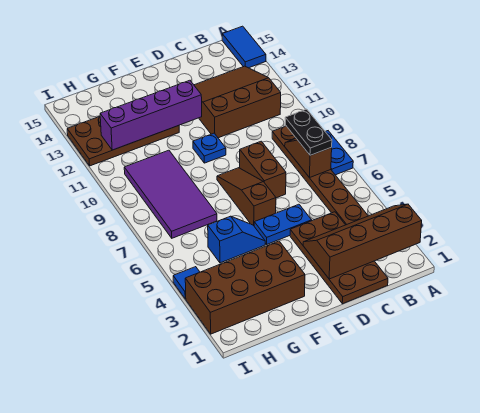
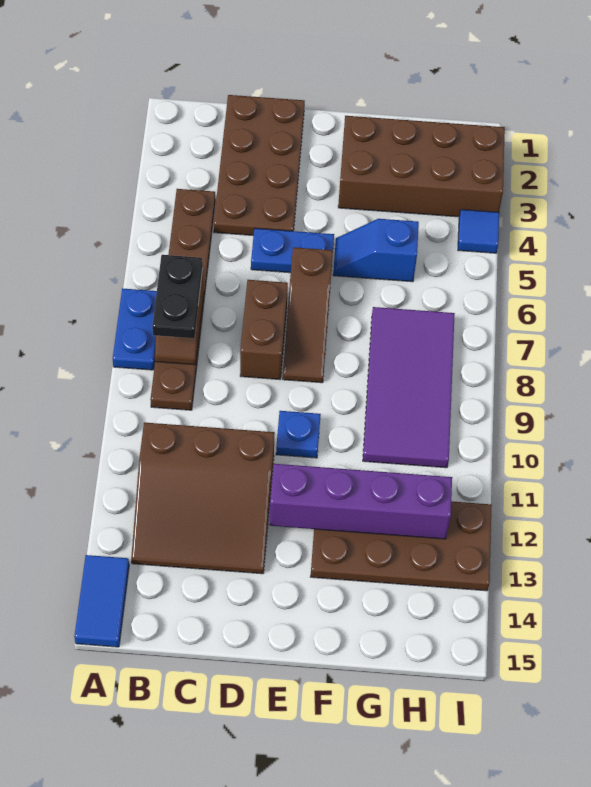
brown 2x4 slope [303,204,422,279] -> none

